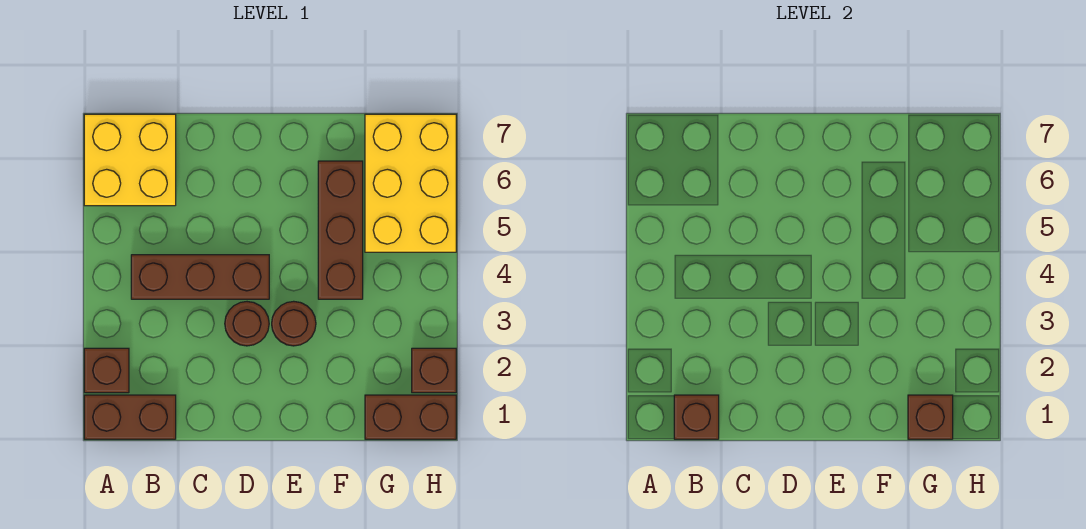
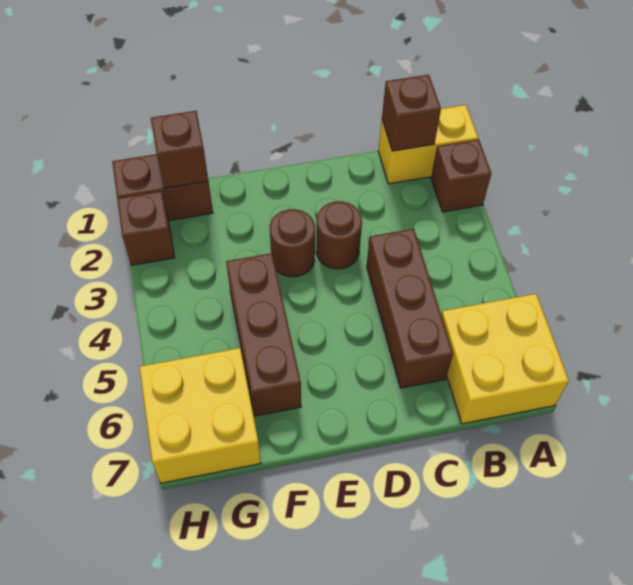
brown 1x2 brick [84,395,176,439] -> yellow 1x2 brick [378,105,478,184]
brown 1x3 brick [131,255,269,299] -> brown 1x3 brick turned to [367,229,453,388]
yellow 2x3 brick [365,114,456,252] -> yellow 2x2 brick [140,348,261,483]

